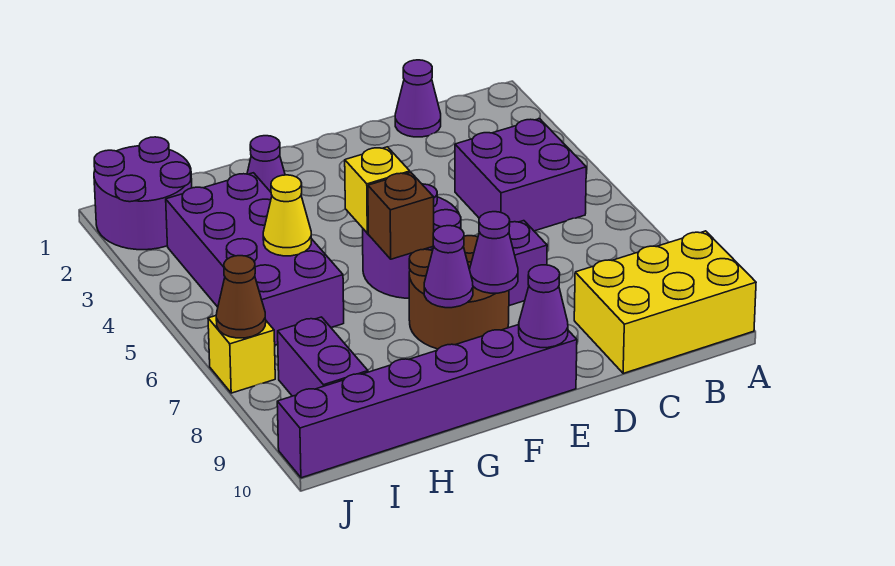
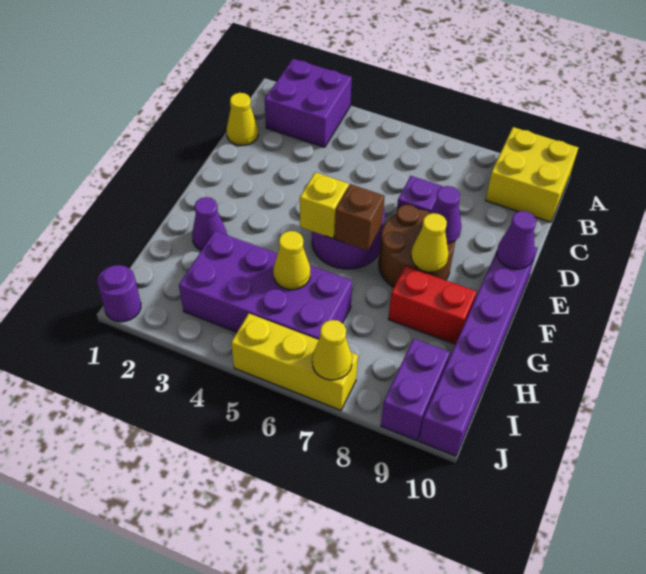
yellow 2x3 brick [574,231,756,373] -> yellow 2x2 brick [485,127,578,222]
purple 2x2 brick [455,119,586,231] -> purple 2x2 brick moved to [265,59,352,147]
purple 1x1 cone [395,60,441,137] -> yellow 1x1 cone [227,93,258,146]
purple 1x1 cone [424,226,473,308] -> yellow 1x1 cone [411,213,449,272]
none -> red 1x2 brick [388,266,477,344]
purple 2x2 round brick [94,137,192,250] -> purple 1x1 round brick [97,265,141,322]
purple 1x2 brick [278,317,368,396] -> purple 1x2 brick turned to [381,339,450,441]
yellow 1x1 brick [208,316,275,393] -> yellow 1x3 brick [231,314,358,410]
brown 1x1 cone [216,256,266,338] -> yellow 1x1 cone [312,320,352,380]

